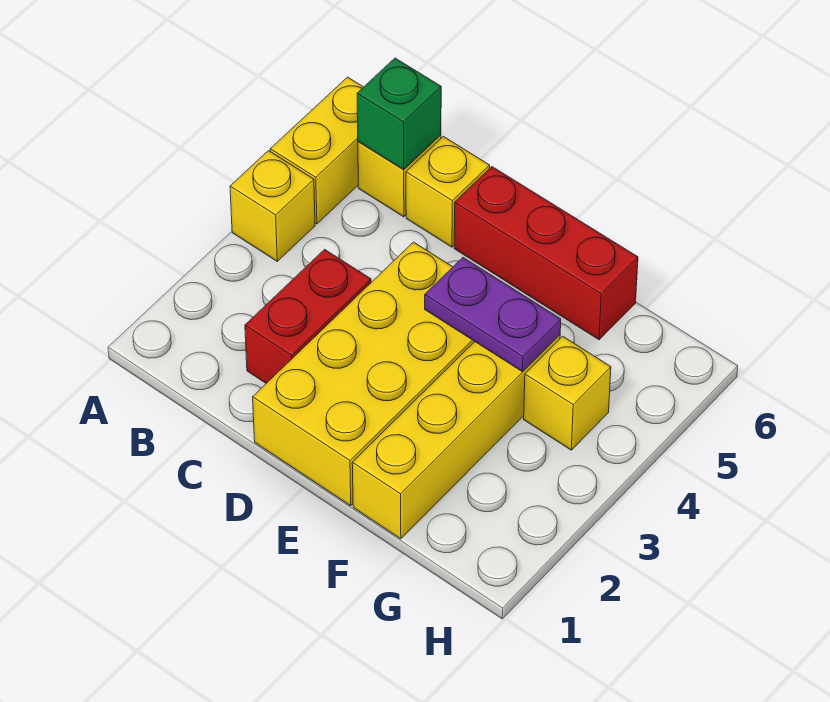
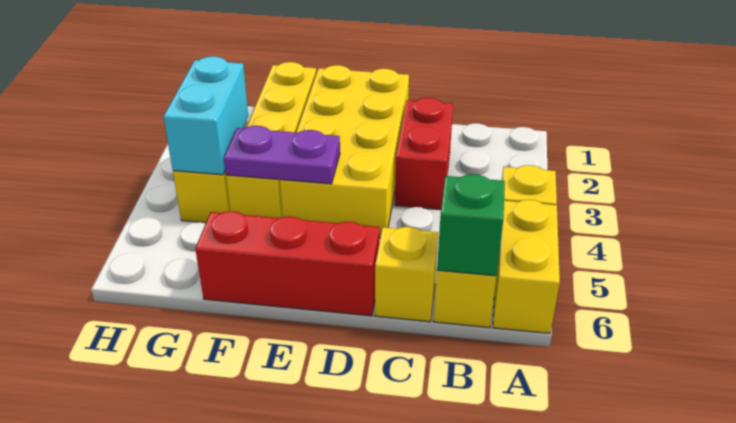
none -> cyan 1x2 brick [163,56,248,175]

